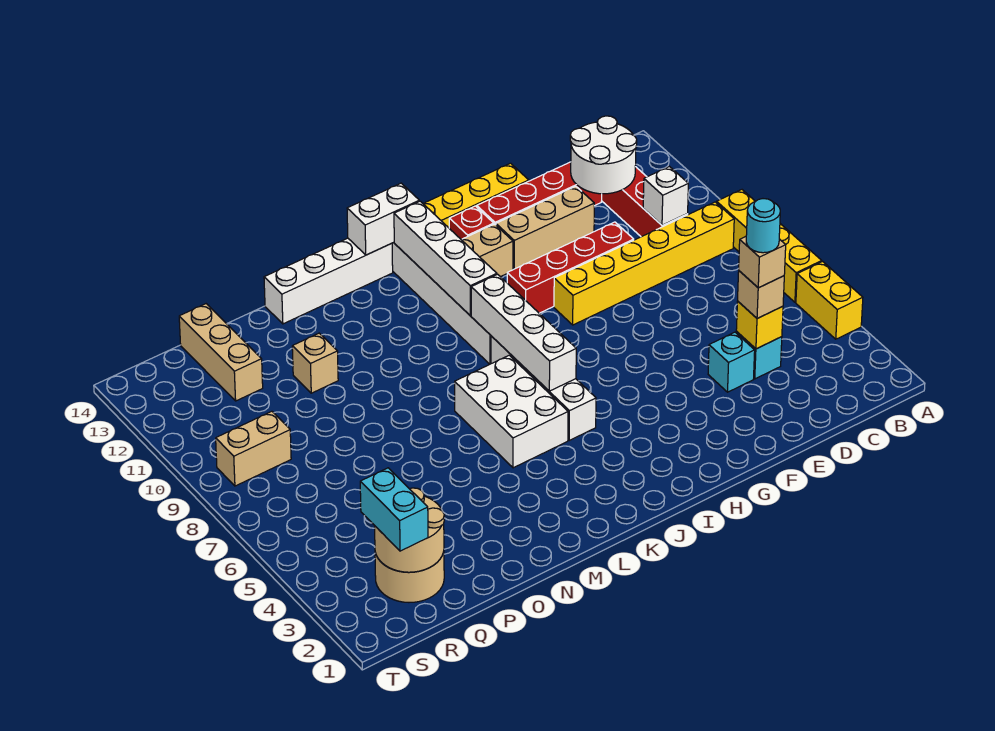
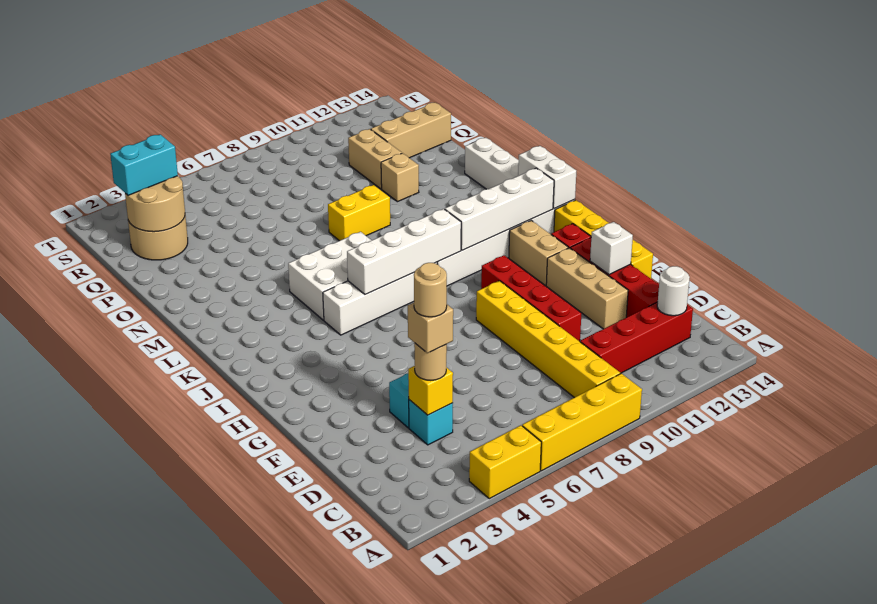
white 1x1 brick [643,167,688,225] -> white 1x1 brick moved to [590,222,633,274]
white 2x2 round brick [570,116,637,194] -> white 1x1 round brick [657,266,690,316]
tan 1x1 brick [738,271,784,319] -> tan 1x1 round brick [414,343,447,380]
cyan 1x1 round brick [746,199,780,253] -> tan 1x1 round brick [414,263,447,317]
none -> yellow 1x2 brick [328,185,390,241]
tan 1x2 brick [216,411,291,486] -> tan 1x2 brick moved to [348,129,402,189]

